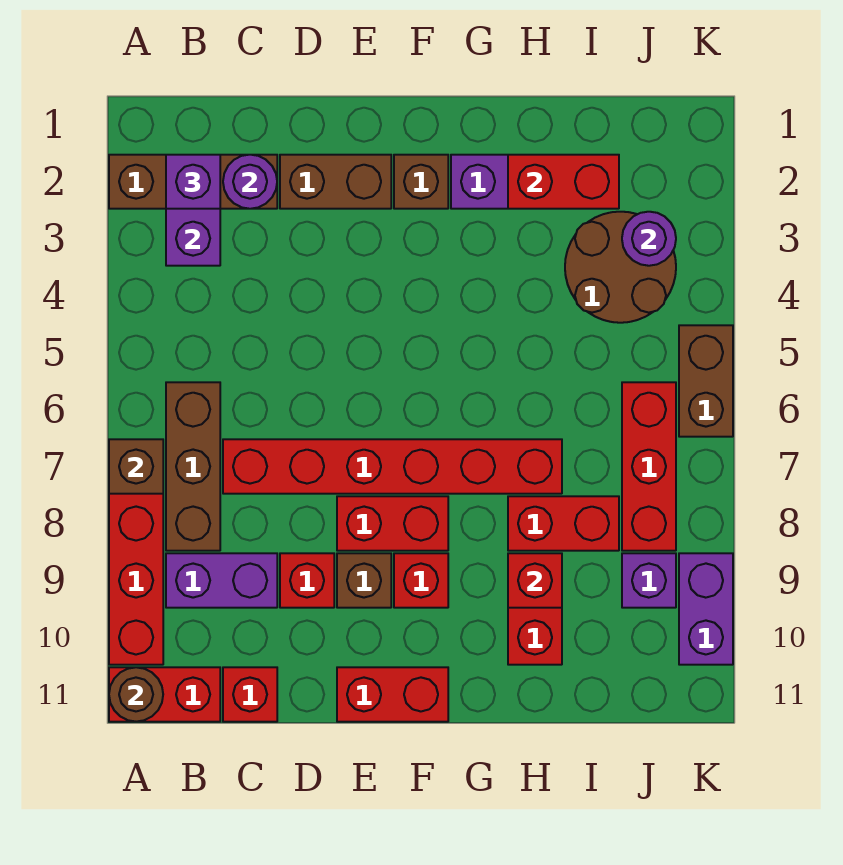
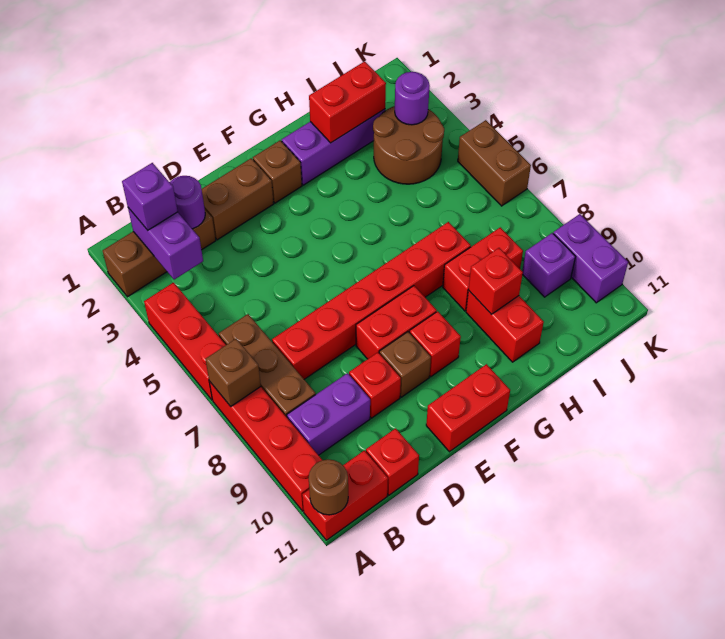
red 1x3 brick [622,382,676,551] -> red 1x3 brick moved to [144,283,226,400]

